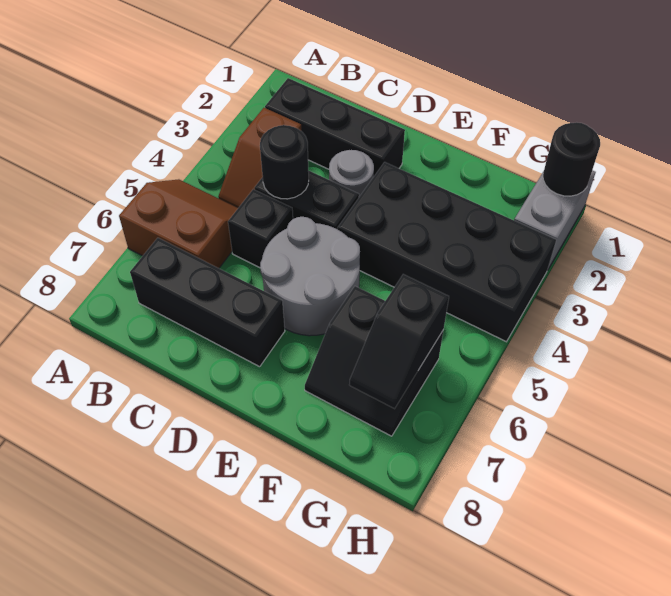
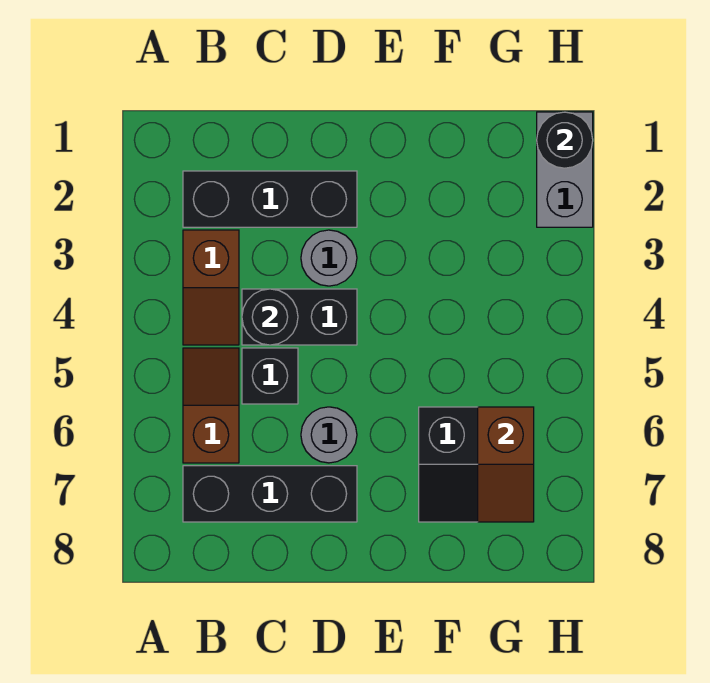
brown 2x2 slope [119,179,238,268] -> brown 1x2 slope [183,348,239,463]
grey 2x2 round brick [260,217,360,336] -> grey 1x1 round brick [301,407,357,463]
black 2x4 brick [338,162,556,342] -> none
black 1x2 slope [349,274,449,409] -> brown 1x2 slope [478,407,534,522]

